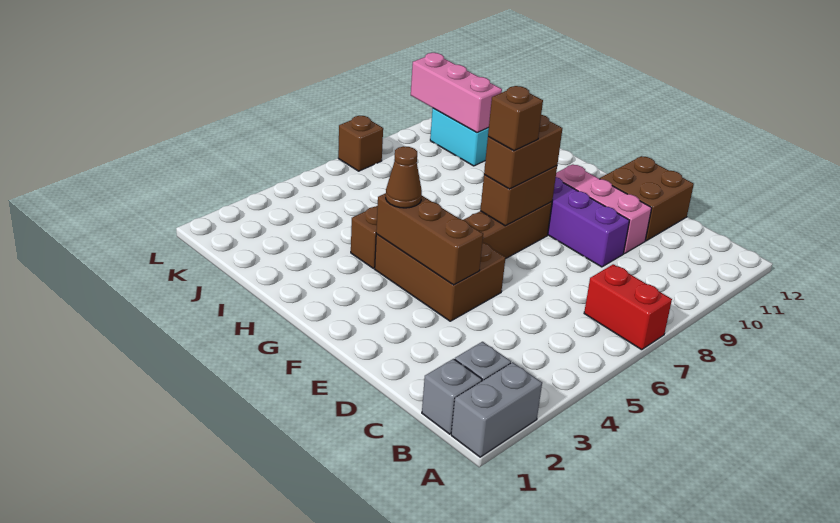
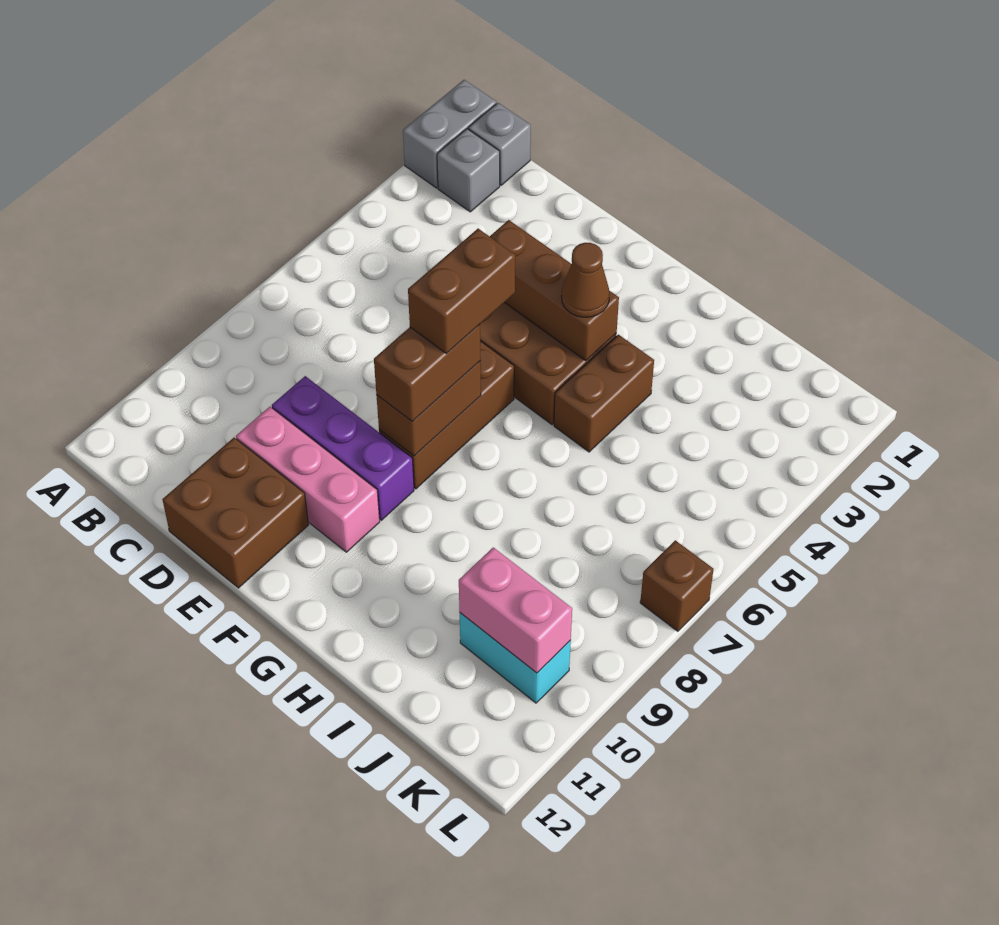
red 1x2 brick [584,264,672,350] -> none
brown 1x1 brick [488,86,543,151] -> brown 1x2 brick [408,229,515,354]
pink 1x3 brick [411,53,502,133] -> pink 1x2 brick [459,547,572,673]

